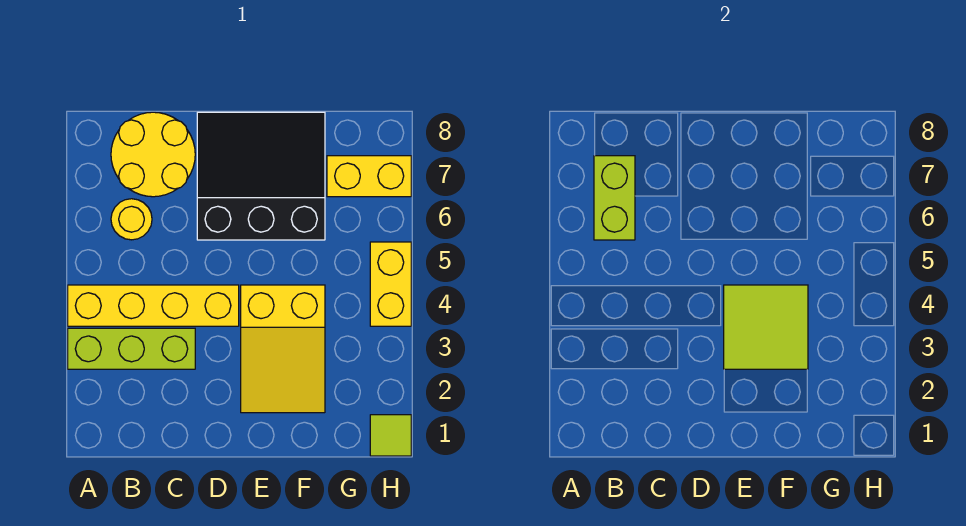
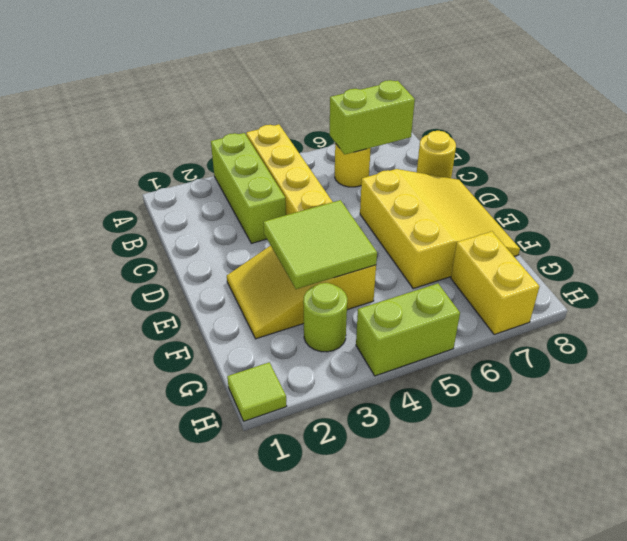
yellow 2x2 round brick [111,112,195,197] -> yellow 1x1 round brick [417,131,456,178]
black 3x3 slope [197,112,325,240] -> yellow 3x3 slope [360,169,520,289]
none -> lime 1x1 round brick [303,283,347,352]
yellow 1x2 brick [370,242,411,326] -> lime 1x2 brick [356,283,460,376]

